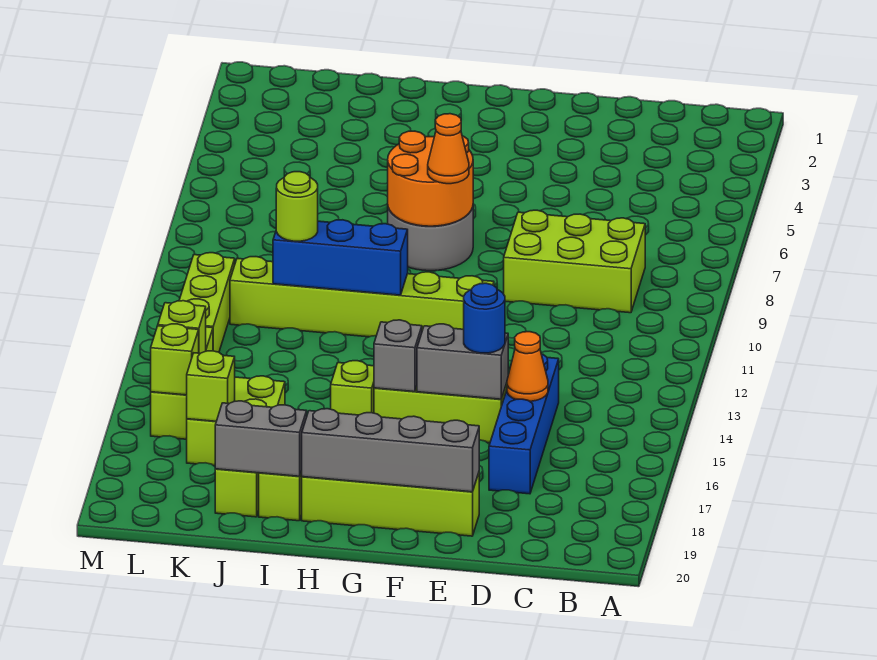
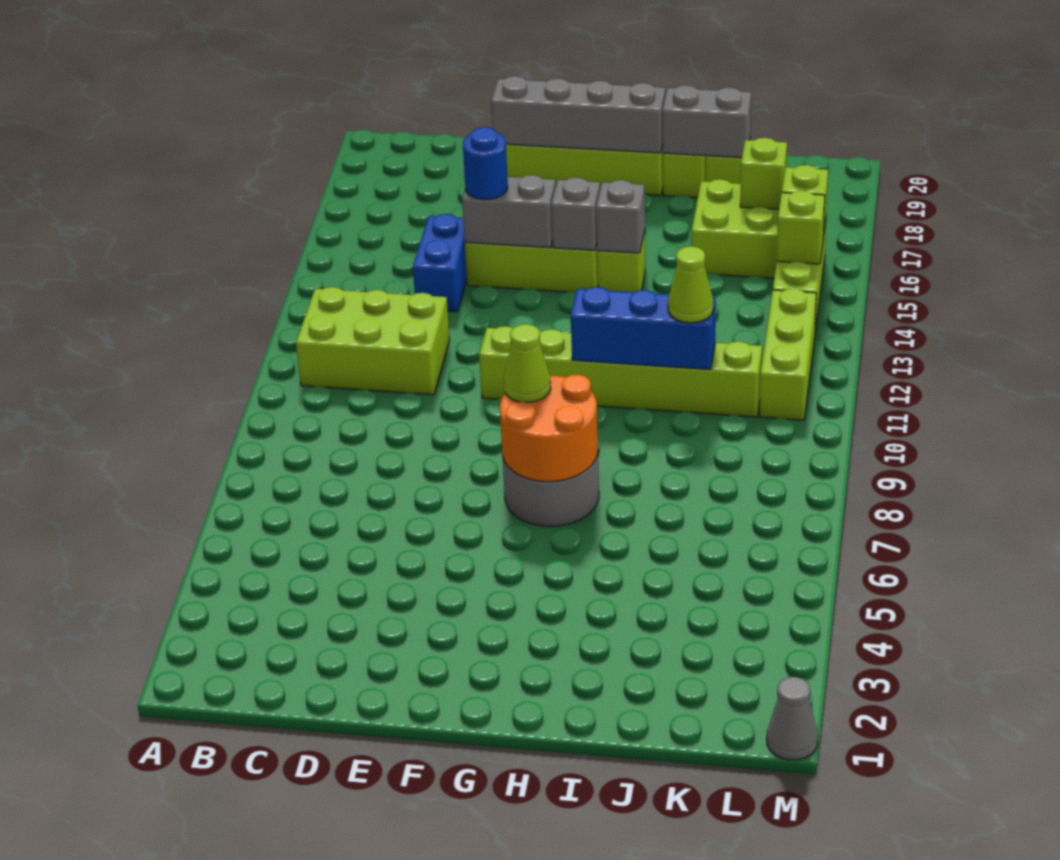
lime 2x3 brick [504,210,645,313] -> lime 2x3 brick moved to [296,287,450,395]
blue 1x4 brick [489,354,559,494] -> blue 1x2 brick [413,214,467,312]
orange 1x1 cone [507,332,548,401] -> none
orange 1x1 cone [428,114,469,184] -> lime 1x1 cone [504,324,551,403]
none -> grey 1x1 brick [596,180,645,253]
lime 1x1 round brick [276,172,318,241] -> lime 1x1 cone [668,246,713,323]
none -> grey 1x1 cone [767,677,818,760]

